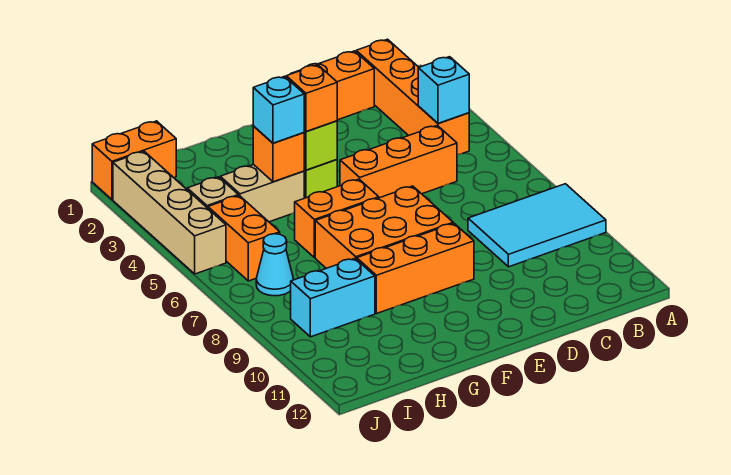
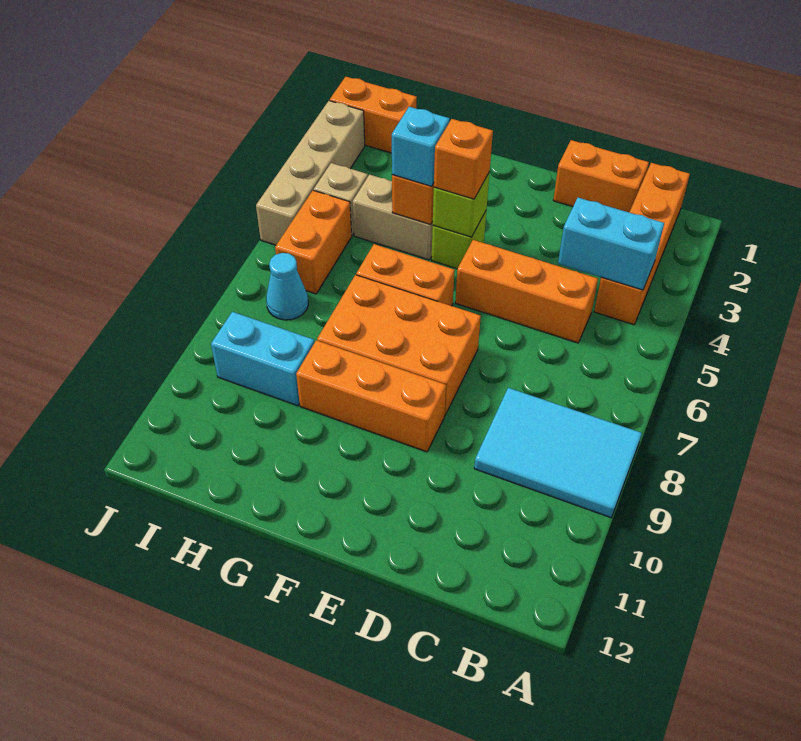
cyan 1x1 brick [418,57,469,124] -> cyan 1x2 brick [558,198,664,290]

